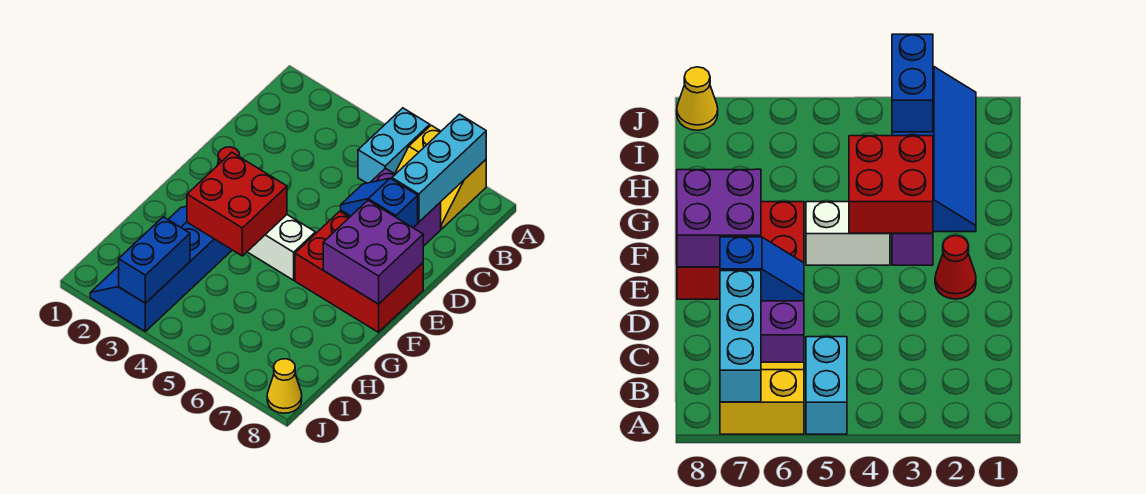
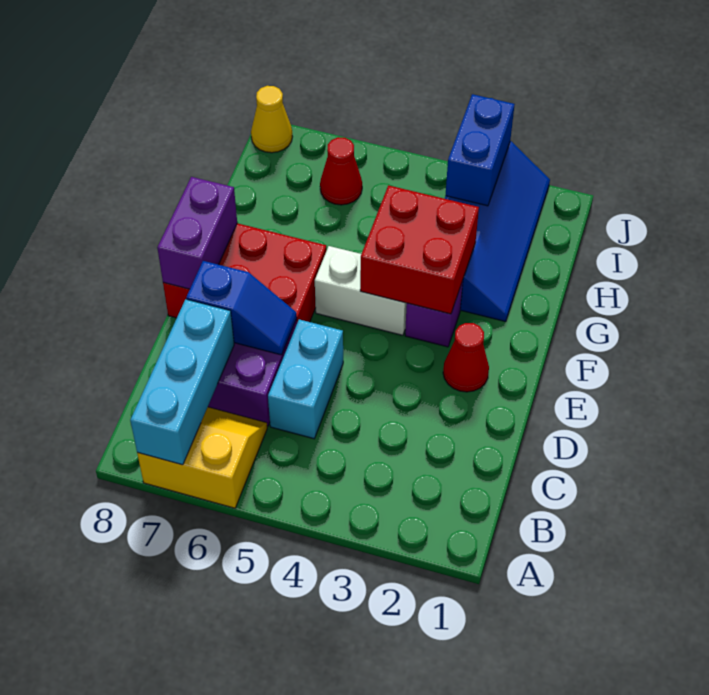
cyan 1x2 brick [358,108,430,183] -> cyan 1x2 brick moved to [268,319,343,439]
purple 2x2 brick [323,201,423,304] -> purple 1x2 brick [157,177,237,289]
none -> red 1x1 cone [320,137,362,205]

